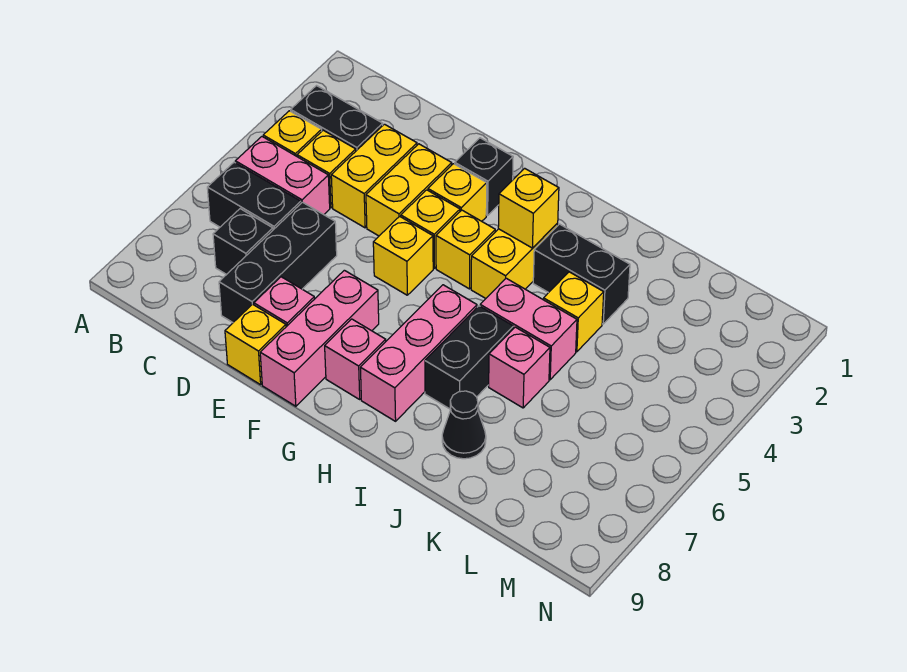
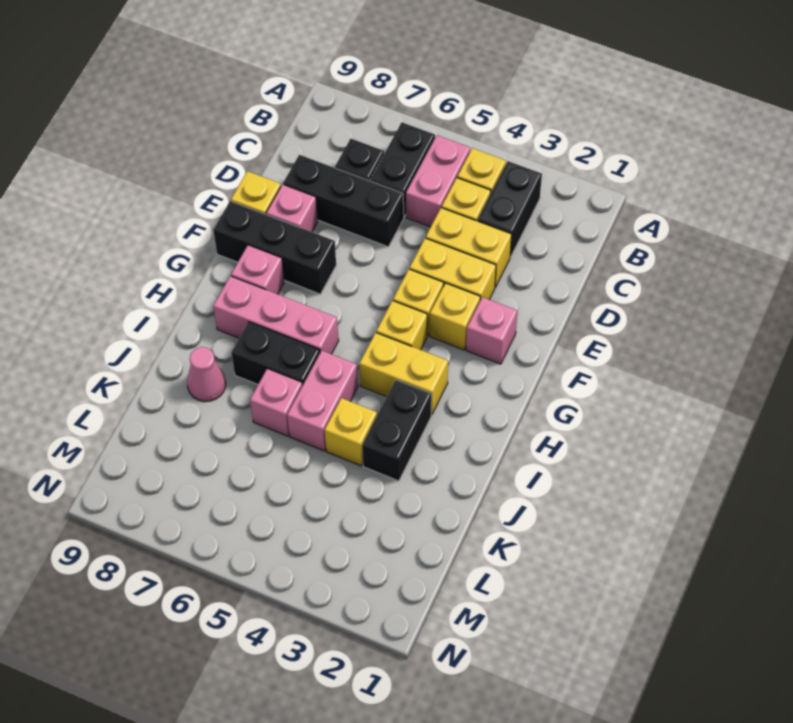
black 1x1 brick [455,138,513,215] -> pink 1x1 brick [466,297,517,364]
yellow 1x1 brick [373,216,433,295] -> none
pink 1x3 brick [260,270,379,406] -> black 1x3 brick [213,201,336,294]
yellow 1x1 brick [498,168,559,248] -> none
black 1x1 cone [442,391,486,459] -> pink 1x1 cone [187,347,226,402]

